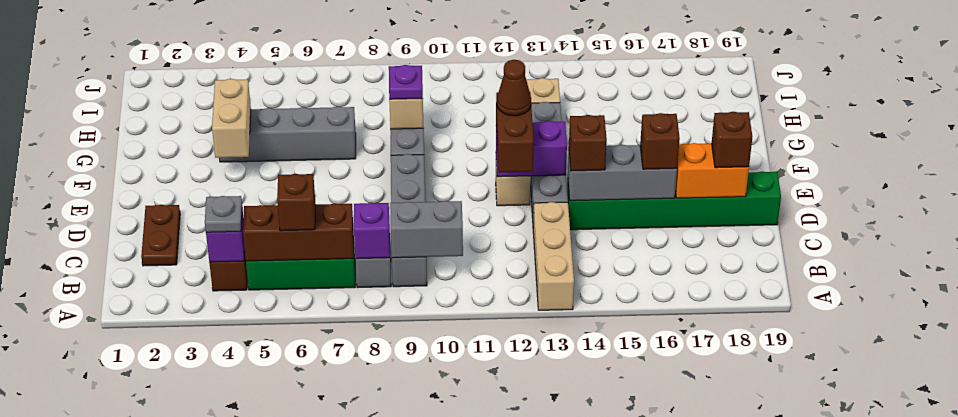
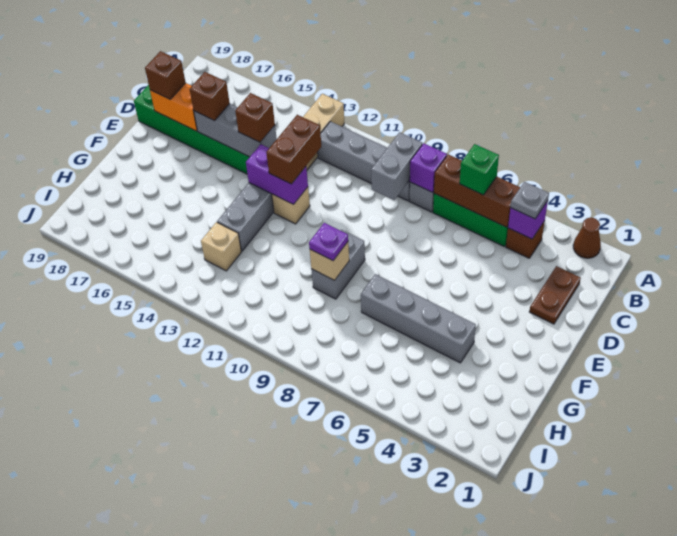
brown 1x1 brick [277,174,316,231] -> green 1x1 brick [460,144,499,195]
grey 1x4 brick [391,154,427,287] -> grey 1x4 brick turned to [318,121,410,201]
grey 1x2 brick [390,201,463,258] -> grey 1x2 brick turned to [371,132,422,200]
brown 1x1 cone [497,60,531,116] -> brown 1x1 cone moved to [573,218,601,258]
tan 1x2 brick [212,79,251,158] -> none

